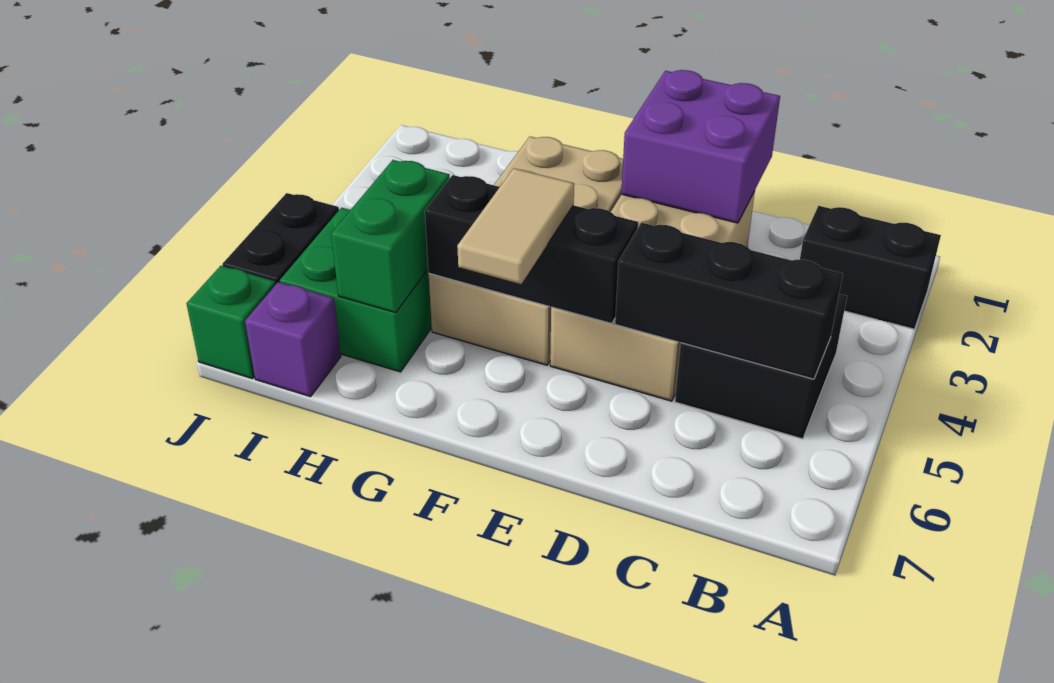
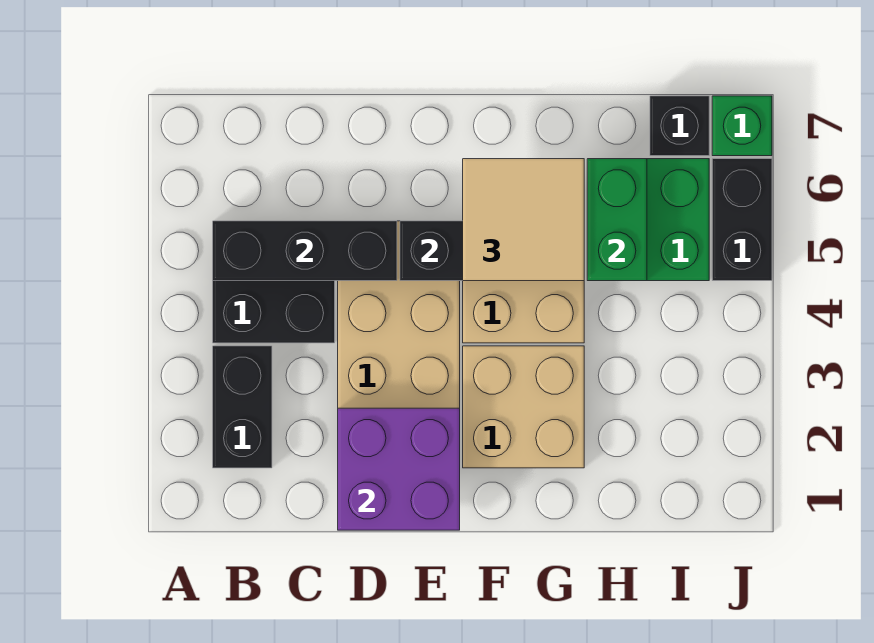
black 1x2 brick [800,206,941,329] -> black 1x2 brick turned to [213,346,272,468]
tan 1x2 tile [457,168,574,284] -> tan 2x2 tile [463,159,584,281]
purple 1x1 brick [245,282,341,397] -> black 1x1 brick [650,96,709,156]

